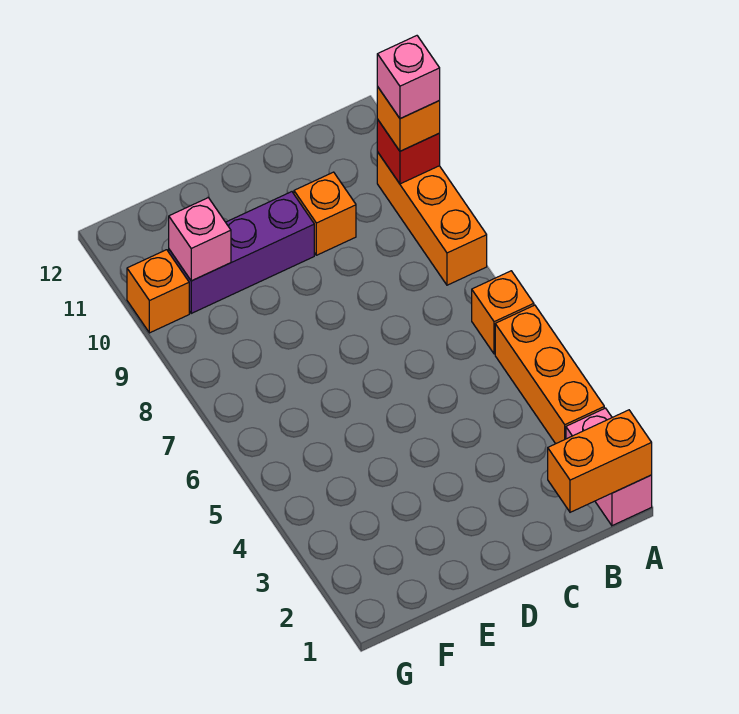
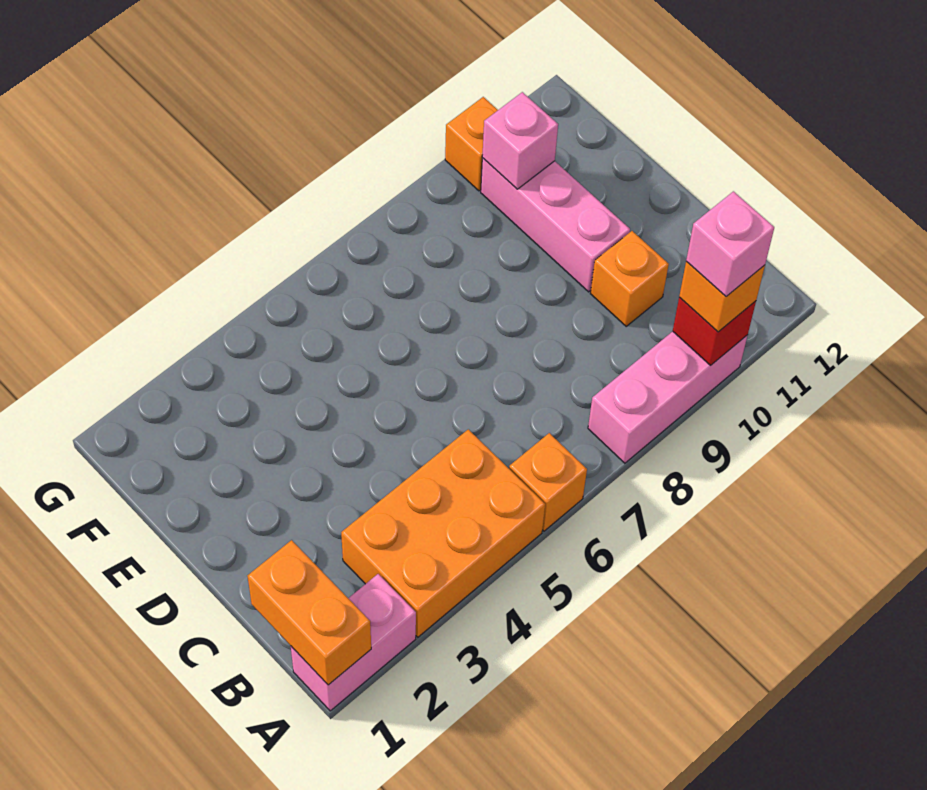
orange 1x3 brick [495,305,604,444] -> orange 2x3 brick [341,429,545,637]
orange 1x3 brick [377,152,487,285] -> pink 1x3 brick [588,331,748,463]
purple 1x3 brick [169,192,314,313] -> pink 1x3 brick [481,158,630,292]

